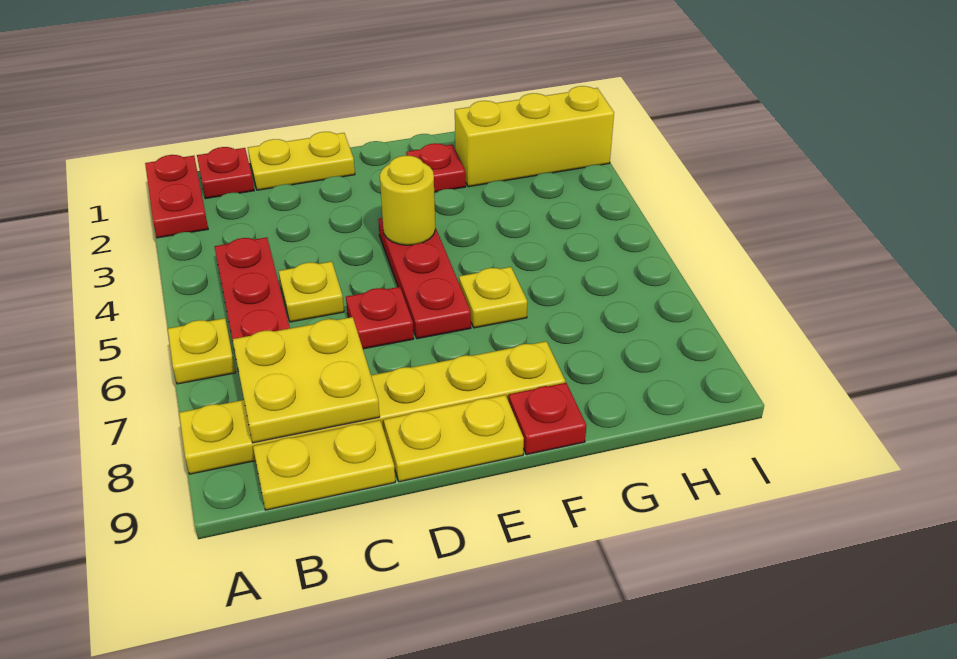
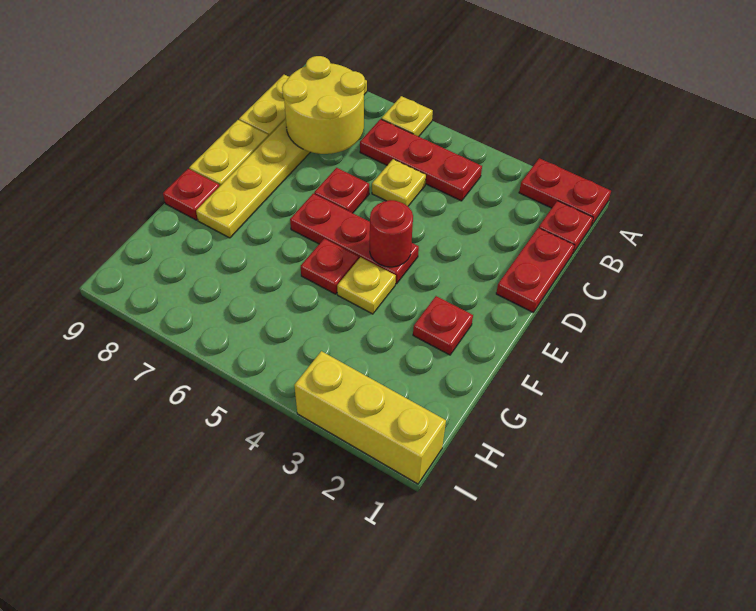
yellow 2x2 plate [232,317,380,443] -> yellow 2x2 round brick [282,56,365,154]
yellow 1x2 plate [248,132,355,190] -> red 1x2 plate [496,228,575,312]
yellow 1x1 round brick [380,156,435,245] -> red 1x1 round brick [370,200,413,267]
none -> red 1x1 plate [301,239,359,294]
yellow 1x1 plate [459,267,527,328] -> yellow 1x1 plate moved to [337,257,396,314]
yellow 1x3 brick [455,86,614,187] -> yellow 1x3 brick turned to [294,351,446,484]

